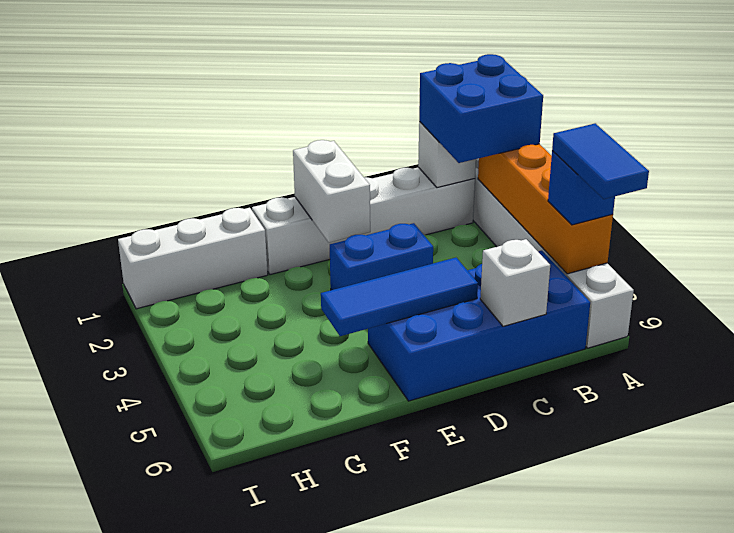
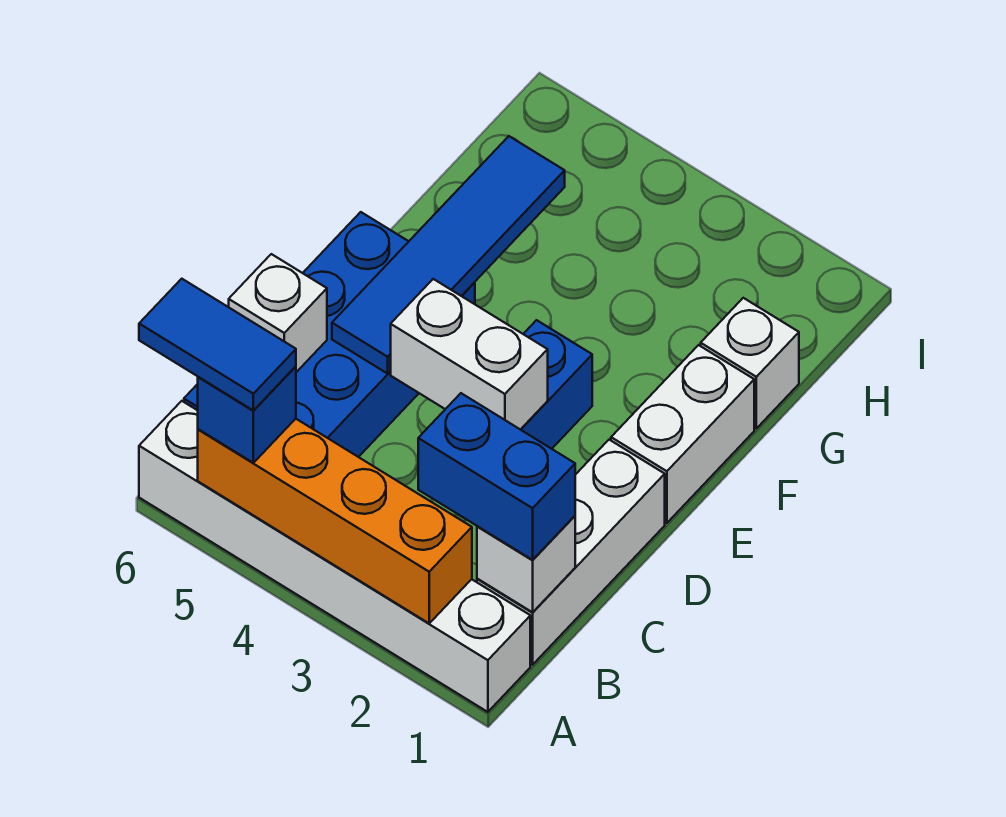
blue 2x2 brick [419,54,543,163] -> blue 1x2 brick [418,393,575,560]
blue 1x3 tile [321,258,478,336] -> blue 1x4 tile [332,136,565,374]
white 1x2 brick [293,140,370,243] -> white 1x2 brick moved to [390,279,548,430]
white 1x3 brick [118,208,268,309] -> white 1x1 brick [701,298,799,428]

